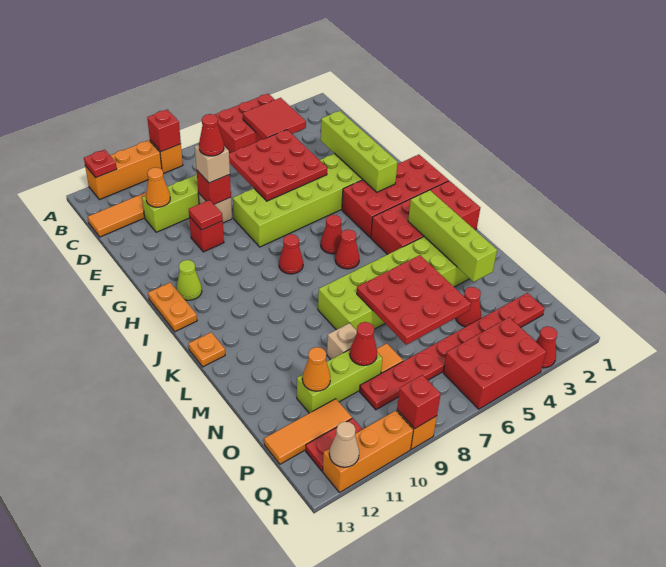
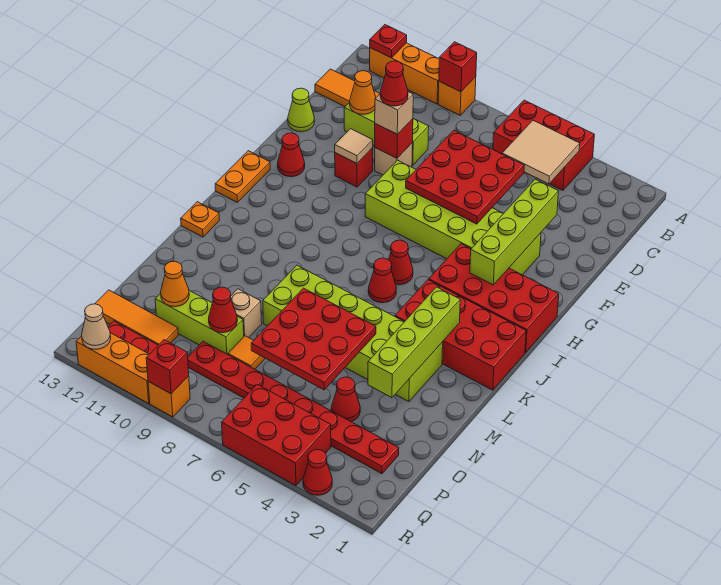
red 2x2 tile [243,98,306,139] -> tan 2x2 tile [502,120,580,184]
red 1x1 tile [189,200,223,230] -> tan 1x1 tile [335,129,373,163]
lime 1x1 cone [176,260,202,300] -> lime 1x1 cone moved to [288,88,315,132]
red 1x1 cone [279,234,303,274] -> red 1x1 cone moved to [278,133,305,177]

